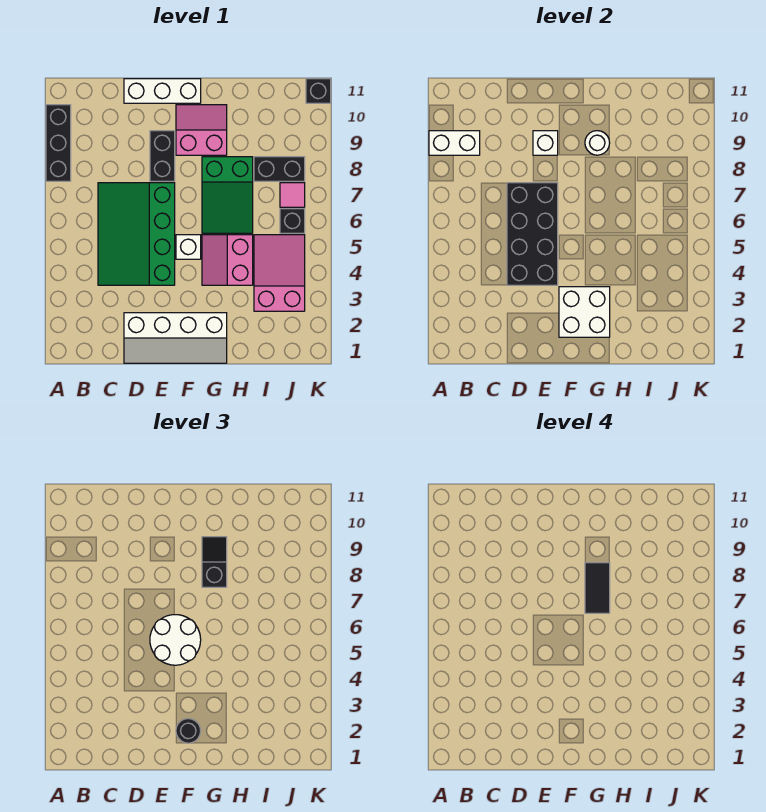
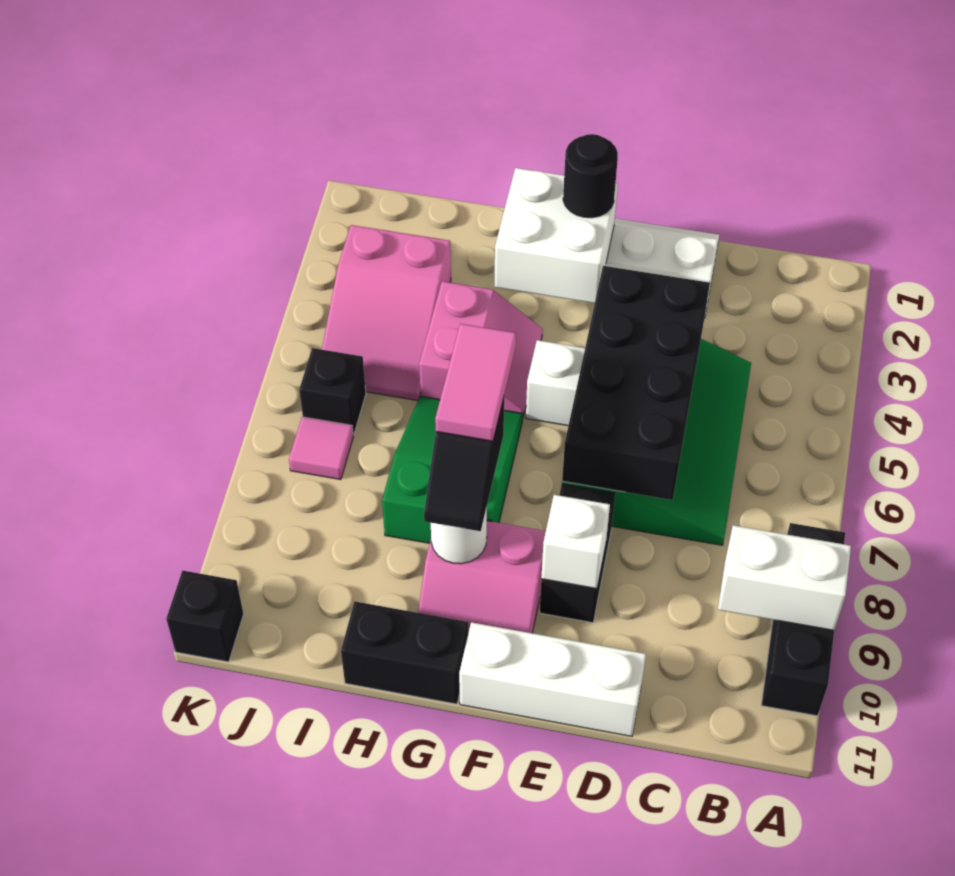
white 2x2 round brick [150,615,201,665] -> none
black 1x2 tile [585,563,610,613] -> pink 1x2 tile [435,324,516,441]
black 1x2 brick [254,157,305,181] -> black 1x2 brick moved to [341,602,468,704]

